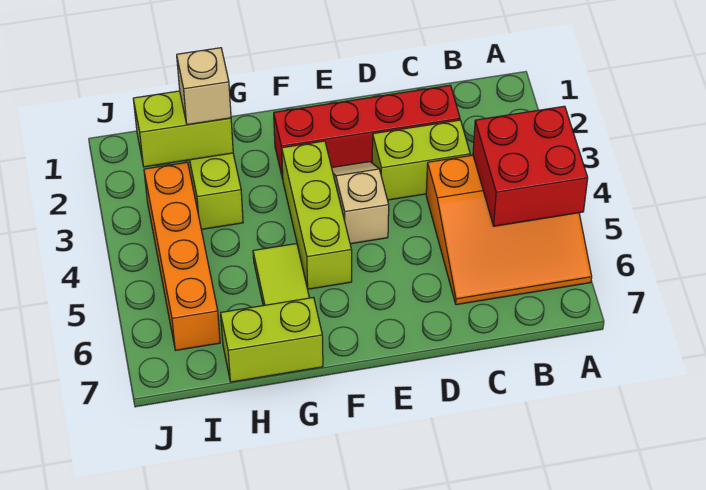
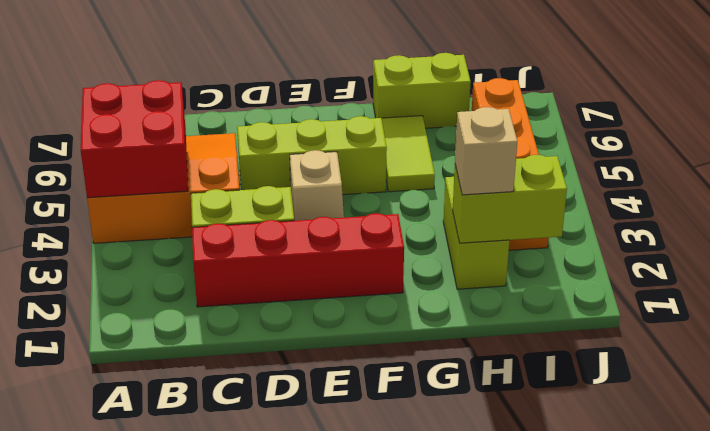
lime 1x3 brick [282,141,352,289] -> lime 1x3 brick turned to [237,116,387,195]

